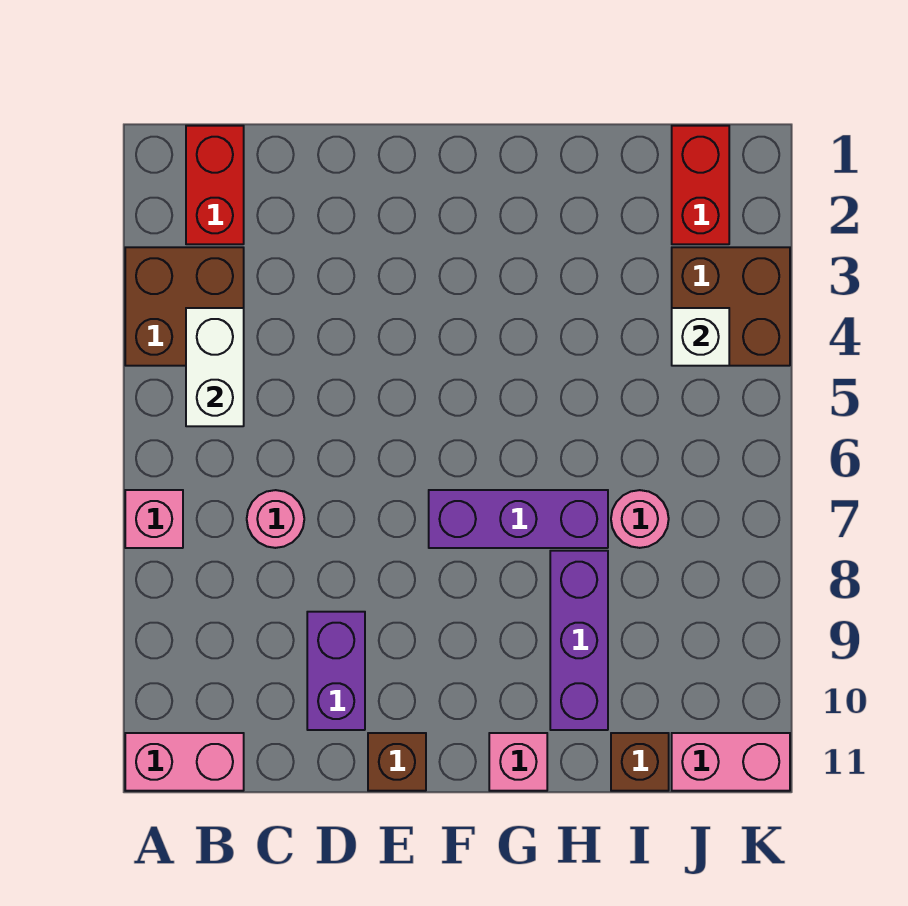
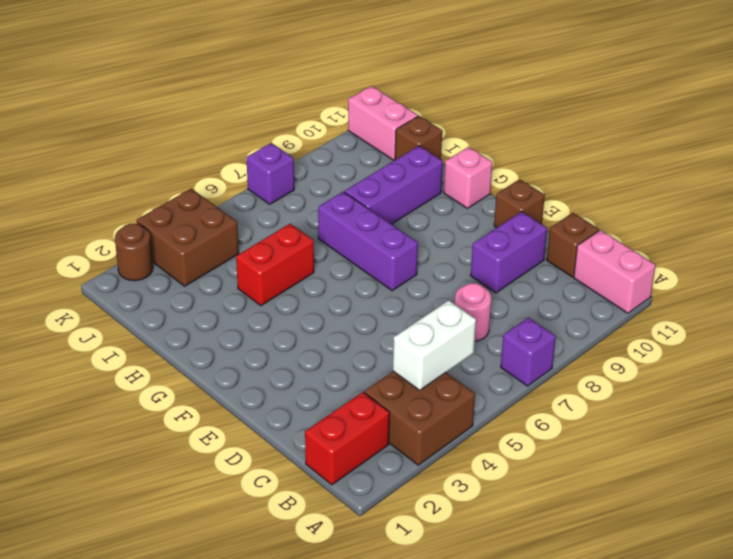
pink 1x1 brick [125,490,183,548] -> purple 1x1 brick [501,317,556,386]
none -> brown 1x1 brick [547,213,599,277]
pink 1x1 round brick [611,490,669,548] -> none
red 1x2 brick [672,126,729,244] -> red 1x2 brick moved to [236,224,314,306]
white 1x1 brick [672,308,729,366] -> none
none -> brown 1x1 round brick [115,224,153,281]
none -> purple 1x1 brick [247,143,294,204]

